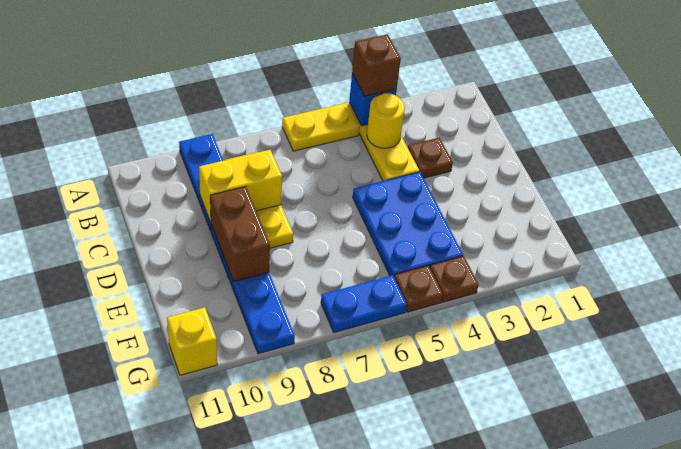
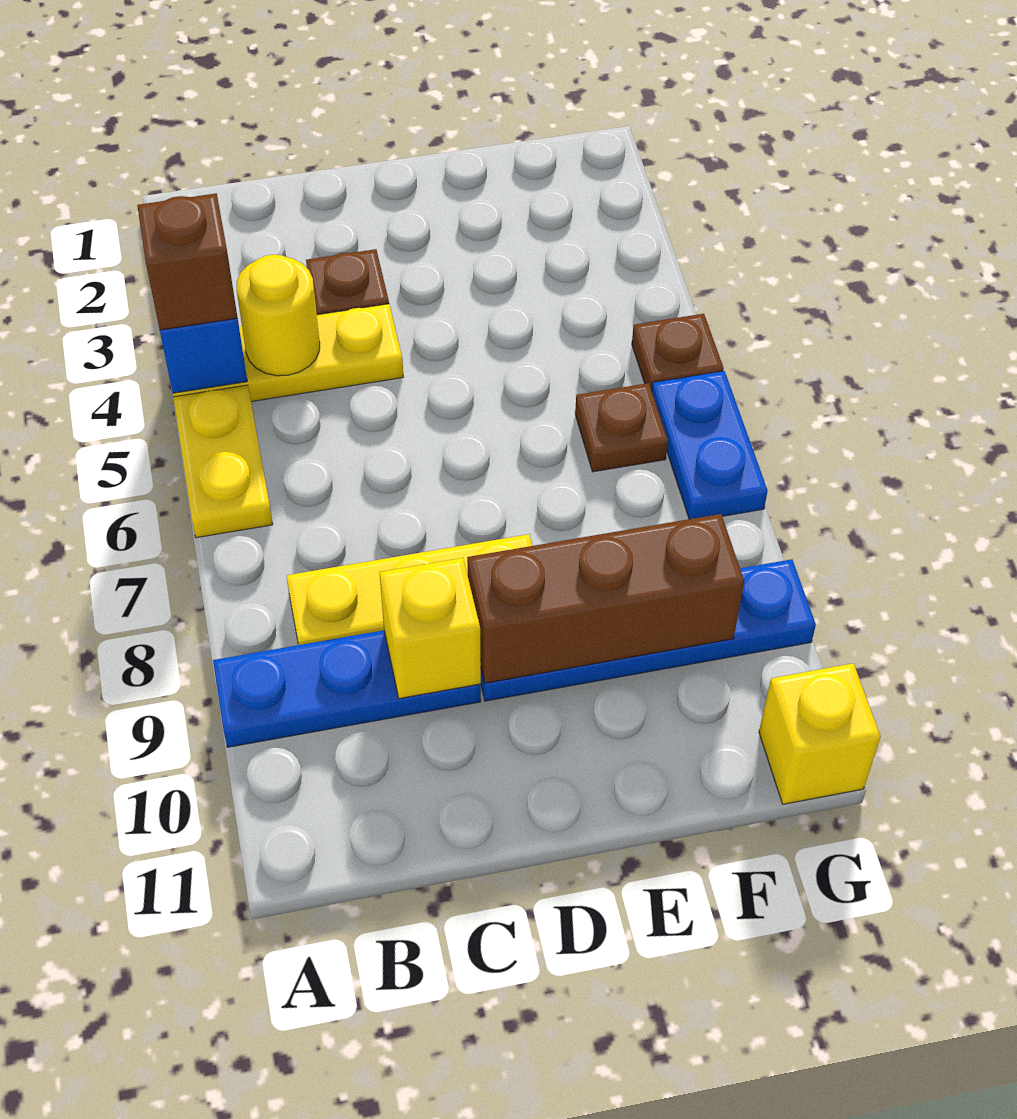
yellow 1x2 brick [199,150,282,222] -> yellow 1x1 brick [379,558,481,698]
blue 2x3 plate [353,172,463,276] -> none
brown 1x2 brick [210,187,270,281] -> brown 1x3 brick [467,514,744,683]
brown 1x1 plate [430,256,479,302] -> brown 1x1 plate moved to [575,383,668,472]

